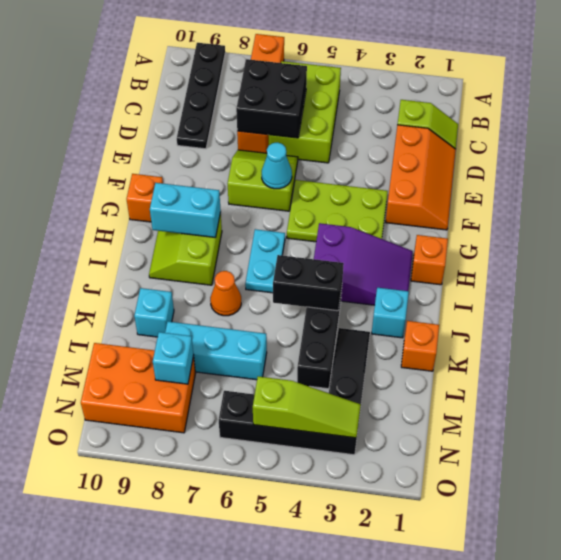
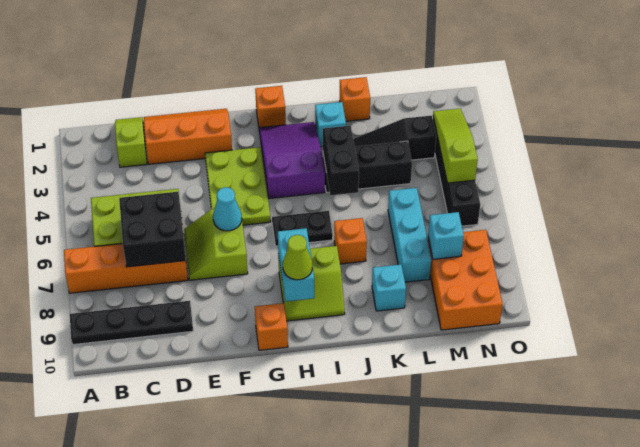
cyan 1x2 plate [245,229,285,293] -> black 1x2 plate [272,211,333,246]
none -> lime 1x1 cone [283,235,312,280]
orange 1x1 cone [210,271,241,316] -> orange 1x1 brick [334,218,367,264]

